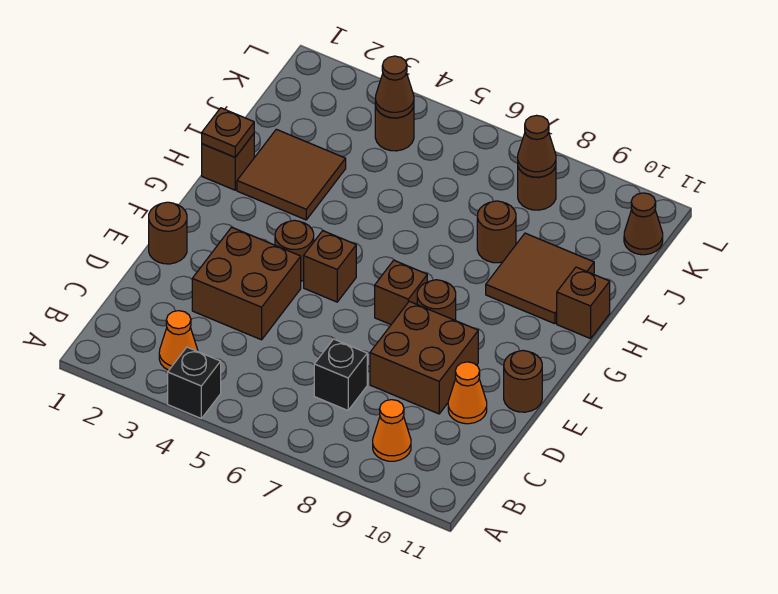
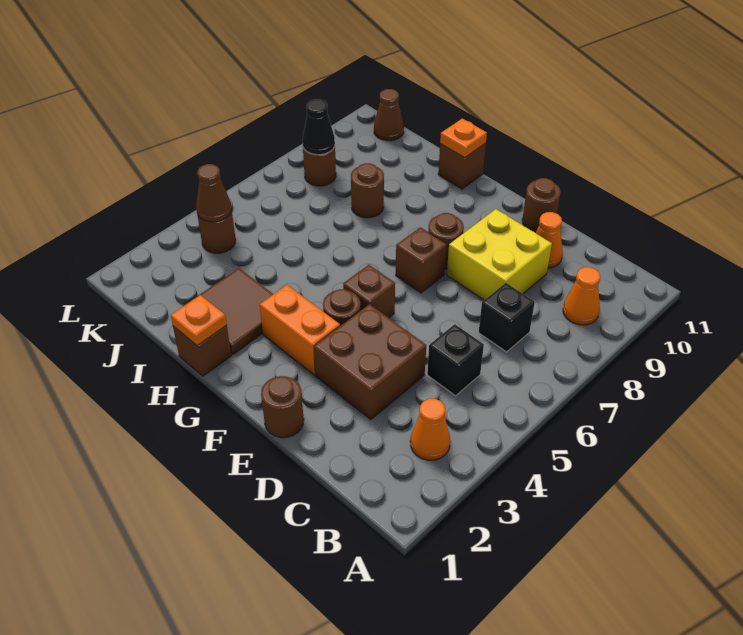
black 1x1 brick [168,347,221,418] -> black 1x1 brick moved to [427,324,484,396]
brown 2x2 brick [370,301,478,414] -> yellow 2x2 brick [447,209,552,300]
none -> orange 1x2 brick [260,285,340,375]
brown 1x1 plate [202,108,254,157] -> orange 1x1 plate [171,295,227,346]
brown 2x2 tile [486,233,594,324] -> none
none -> orange 1x1 plate [440,118,487,158]
brown 1x1 cone [518,115,556,177] -> black 1x1 cone [302,99,335,155]

